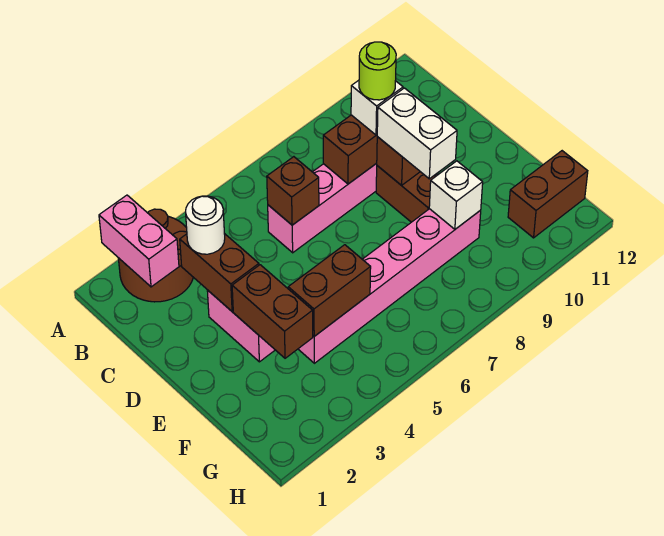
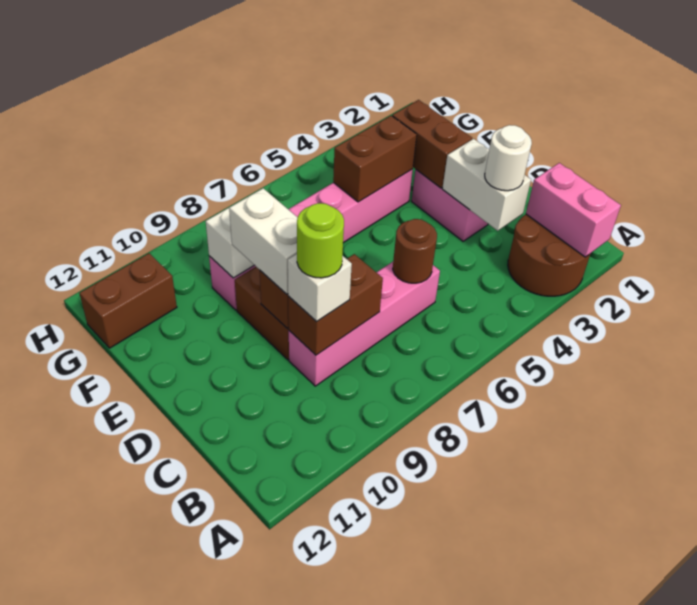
brown 1x2 brick [180,233,259,311] -> white 1x2 brick [442,139,531,231]
brown 1x1 brick [267,157,319,225] -> brown 1x1 round brick [393,219,437,283]

